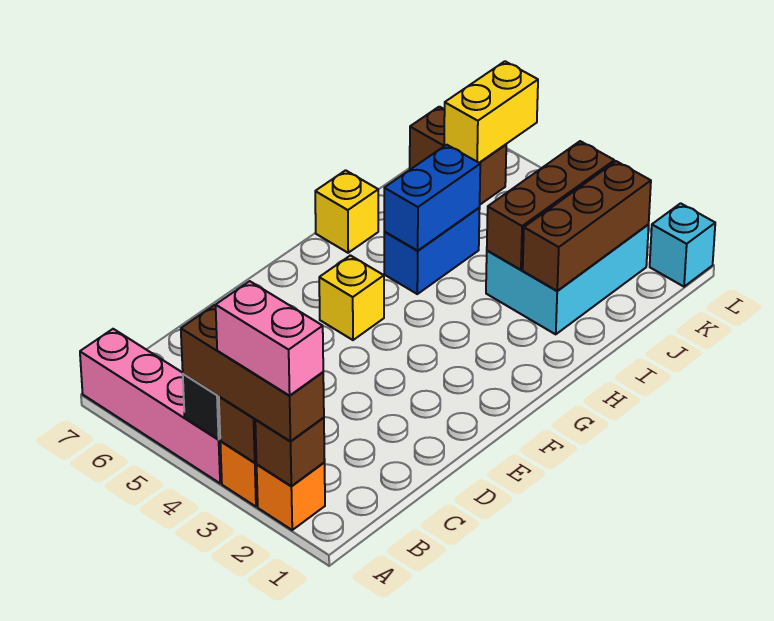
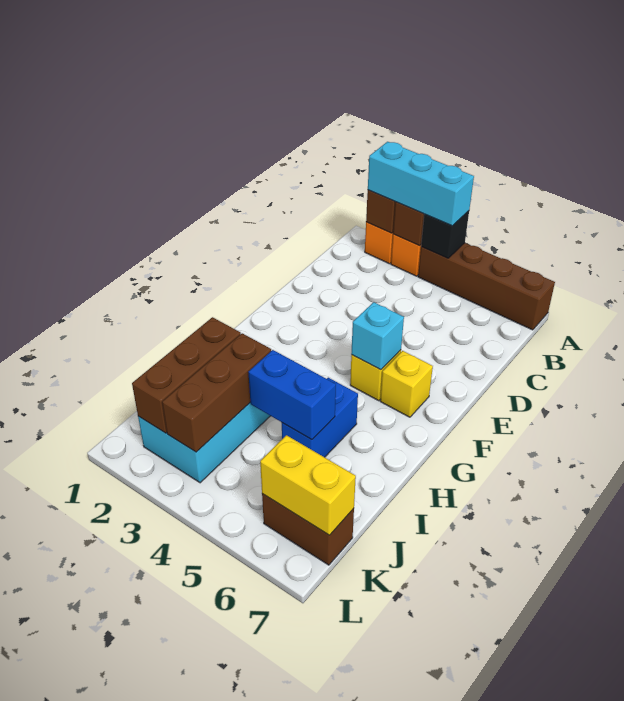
brown 1x3 brick [181,305,324,442] -> cyan 1x3 brick [368,142,474,226]
pink 1x2 brick [216,281,323,396] -> none
pink 1x4 brick [80,329,222,483] -> brown 1x4 brick [418,243,555,330]
blue 1x2 brick [384,145,480,251] -> blue 1x2 brick turned to [248,350,336,440]
yellow 1x1 brick [315,170,378,253] -> yellow 1x1 brick moved to [380,351,433,417]
yellow 1x2 brick [444,61,538,163] -> yellow 1x2 brick turned to [260,435,356,535]
cyan 1x1 brick [650,203,715,287] -> cyan 1x1 brick moved to [351,302,404,370]

